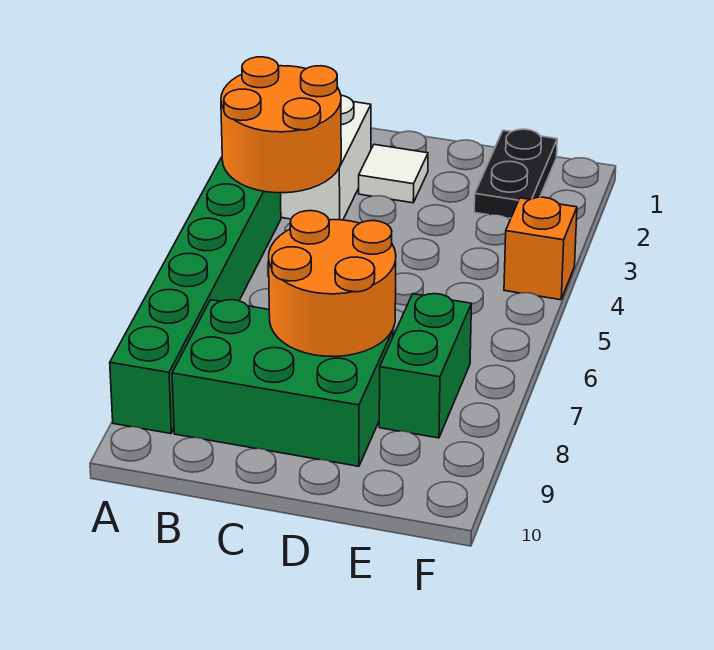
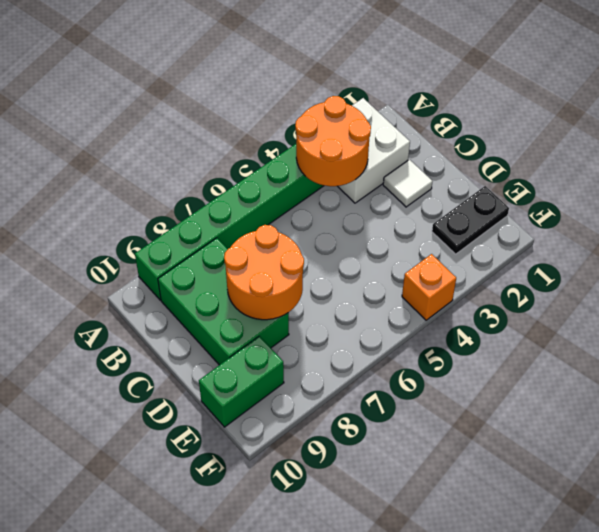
green 1x2 brick [379,294,471,438] -> green 1x2 brick moved to [199,336,284,427]

